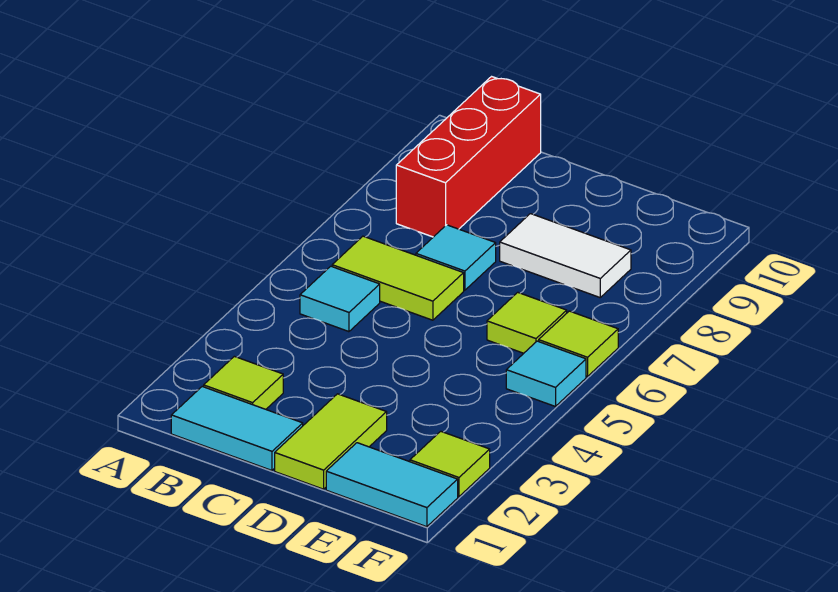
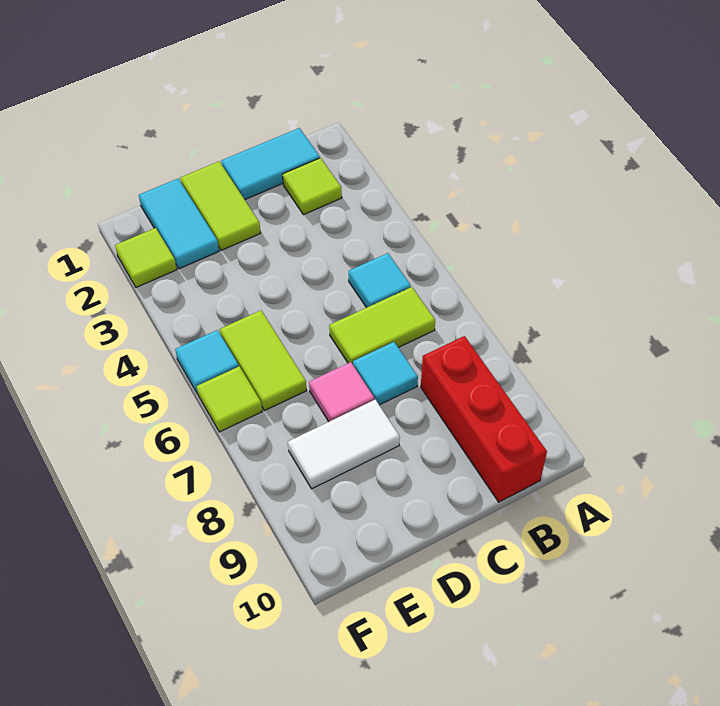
none -> pink 1x1 tile [309,362,374,422]
cyan 1x2 tile [326,443,458,527] -> cyan 1x2 tile turned to [139,179,219,269]
lime 1x1 tile [487,292,567,353] -> lime 1x2 tile [220,311,306,411]

